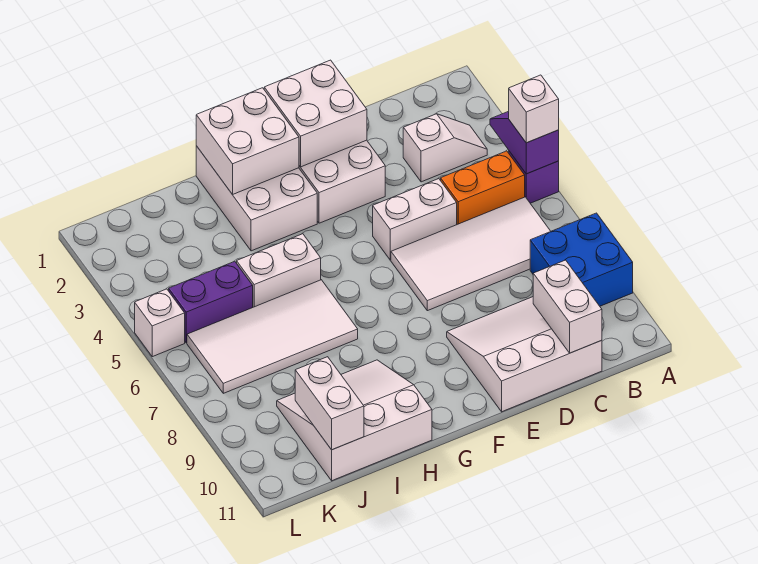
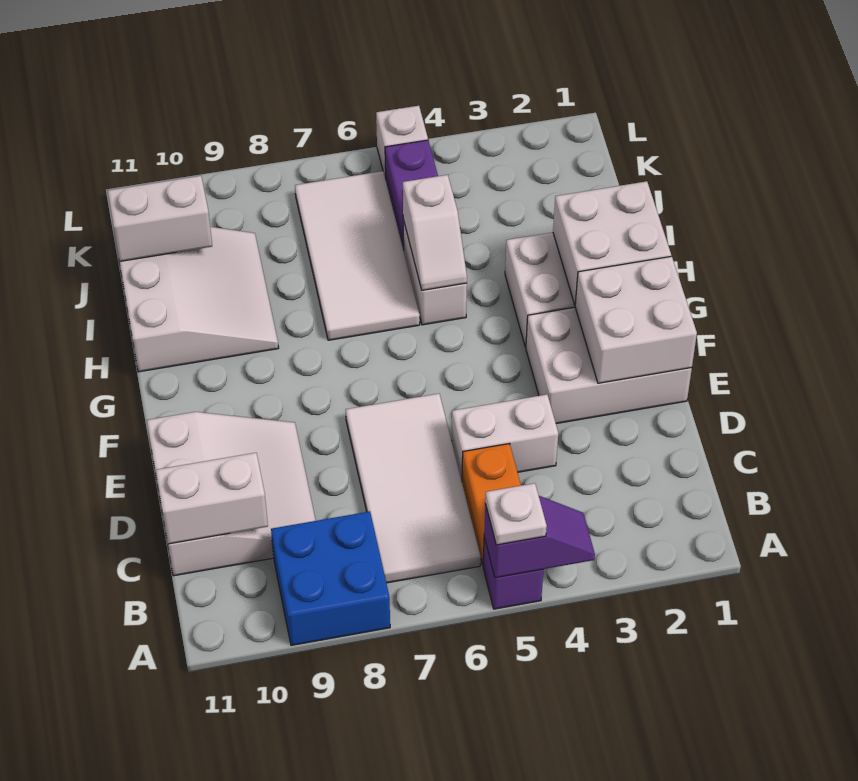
white 1x1 brick [509,75,559,143] -> white 1x1 plate [485,483,547,545]
white 1x2 slope [403,114,487,182] -> white 1x2 slope moved to [403,175,467,290]
white 1x2 brick [373,179,457,260] -> white 1x2 brick turned to [452,395,558,480]

